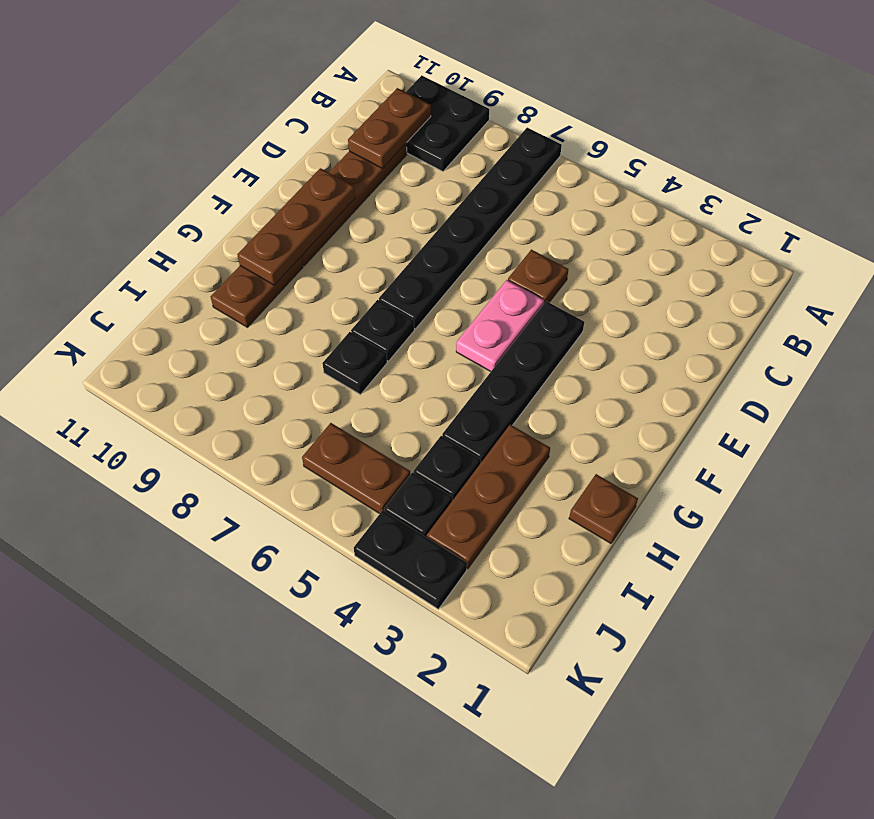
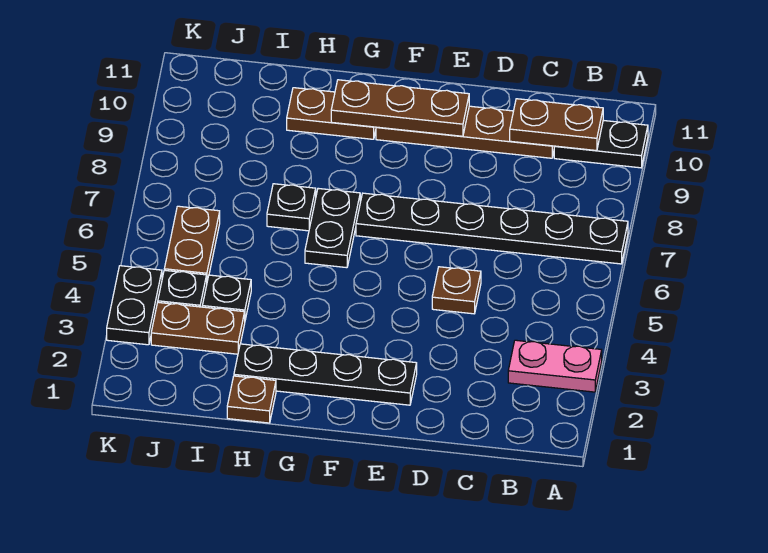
black 2x2 plate [406,75,489,171] -> black 1x2 plate [554,120,648,168]
black 1x4 plate [442,301,584,462] -> black 1x4 plate moved to [234,344,417,405]
pink 1x2 plate [456,280,544,372] -> pink 1x2 plate moved to [508,340,602,392]
black 1x1 plate [351,300,414,361] -> black 1x2 plate [305,188,360,268]
brown 1x3 plate [427,425,550,569] -> brown 1x2 plate [151,302,245,354]

